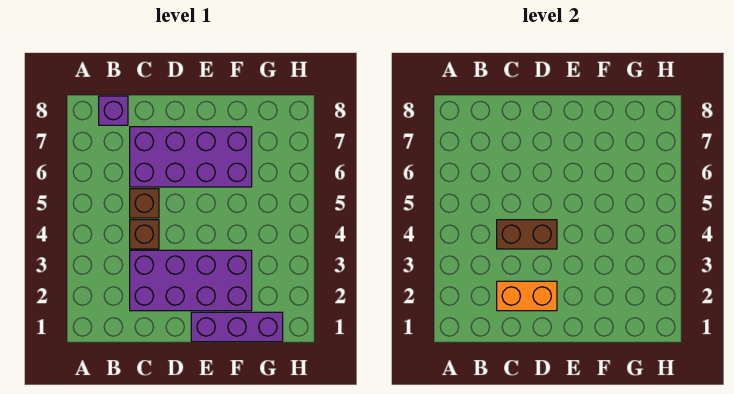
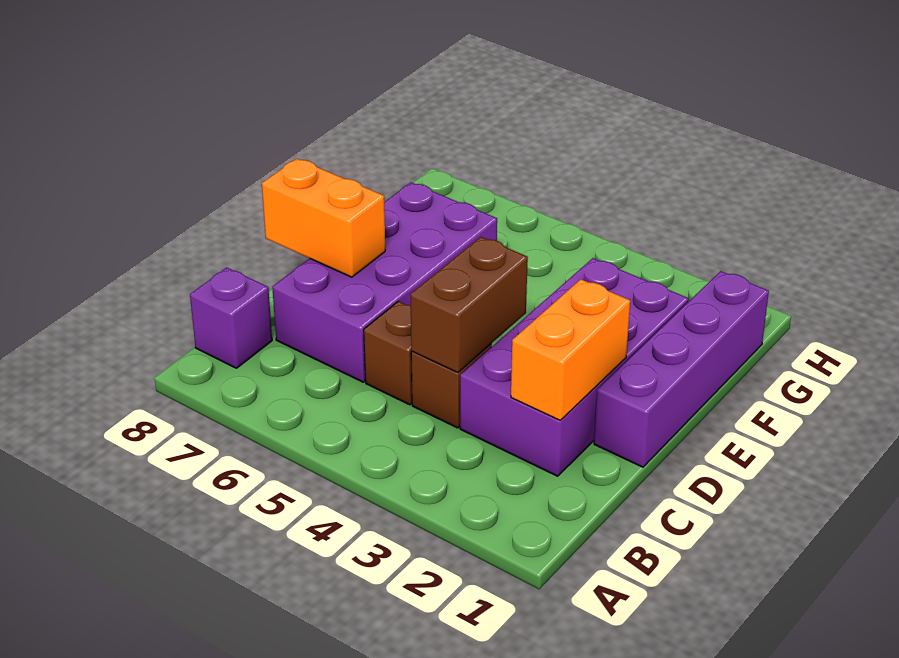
none -> orange 1x2 brick [262,159,385,277]
purple 1x3 brick [191,312,283,342] -> purple 1x4 brick [594,271,769,467]

